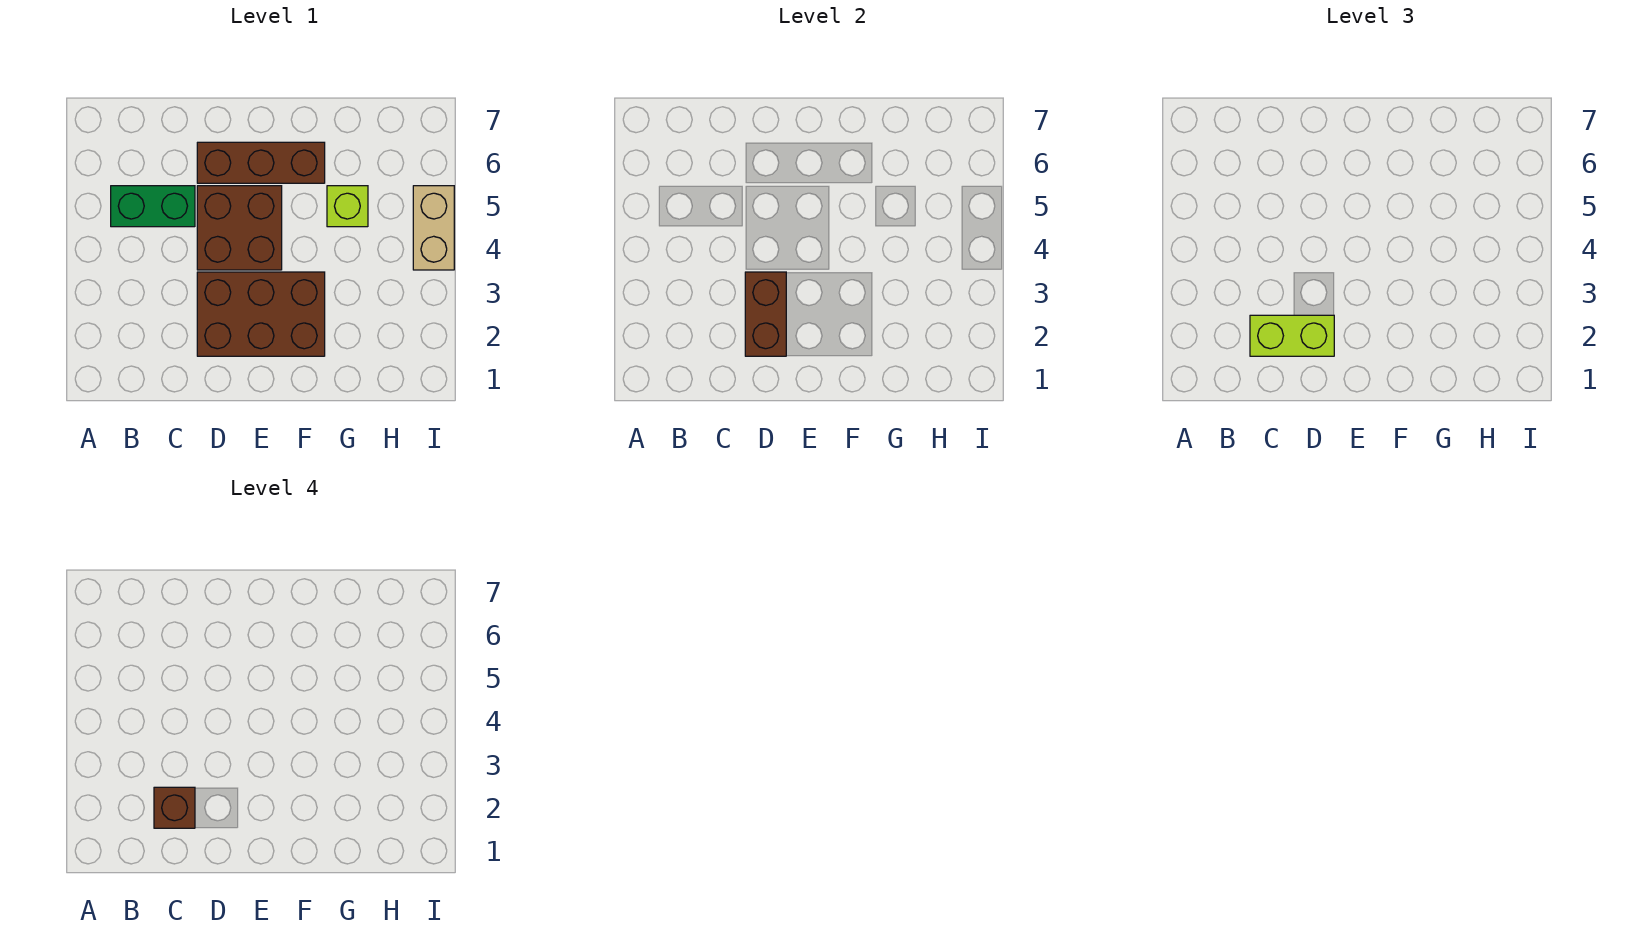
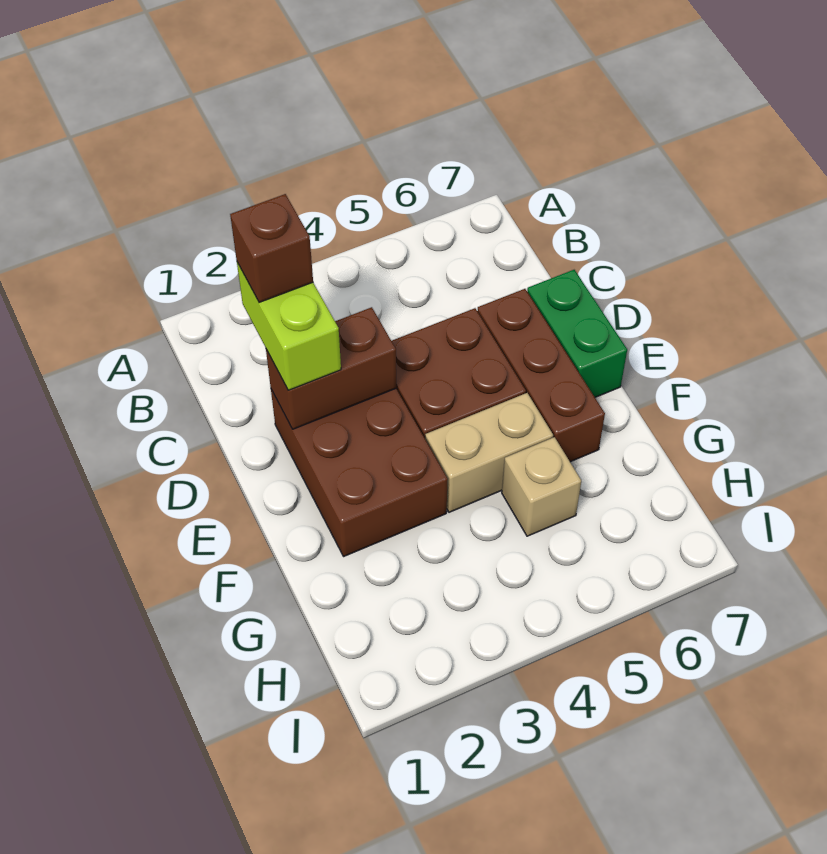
green 1x2 brick [111,186,195,227] -> green 1x2 brick moved to [527,270,627,397]
lime 1x1 brick [327,186,368,227] -> tan 1x1 brick [502,437,581,536]
tan 1x2 brick [413,186,454,270] -> tan 1x2 brick moved to [425,393,553,512]

